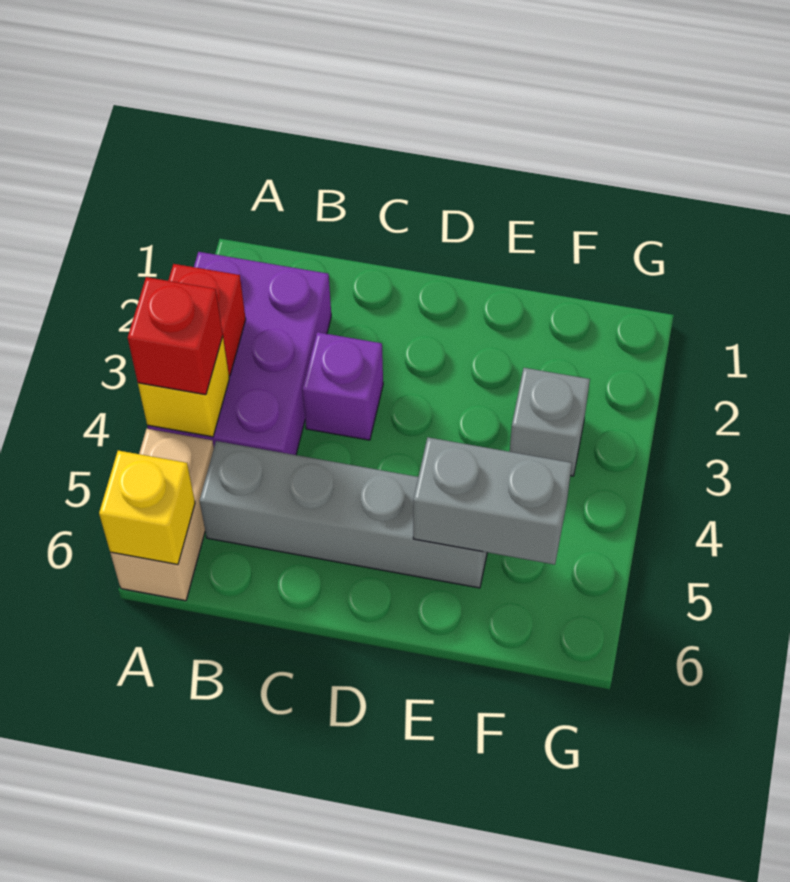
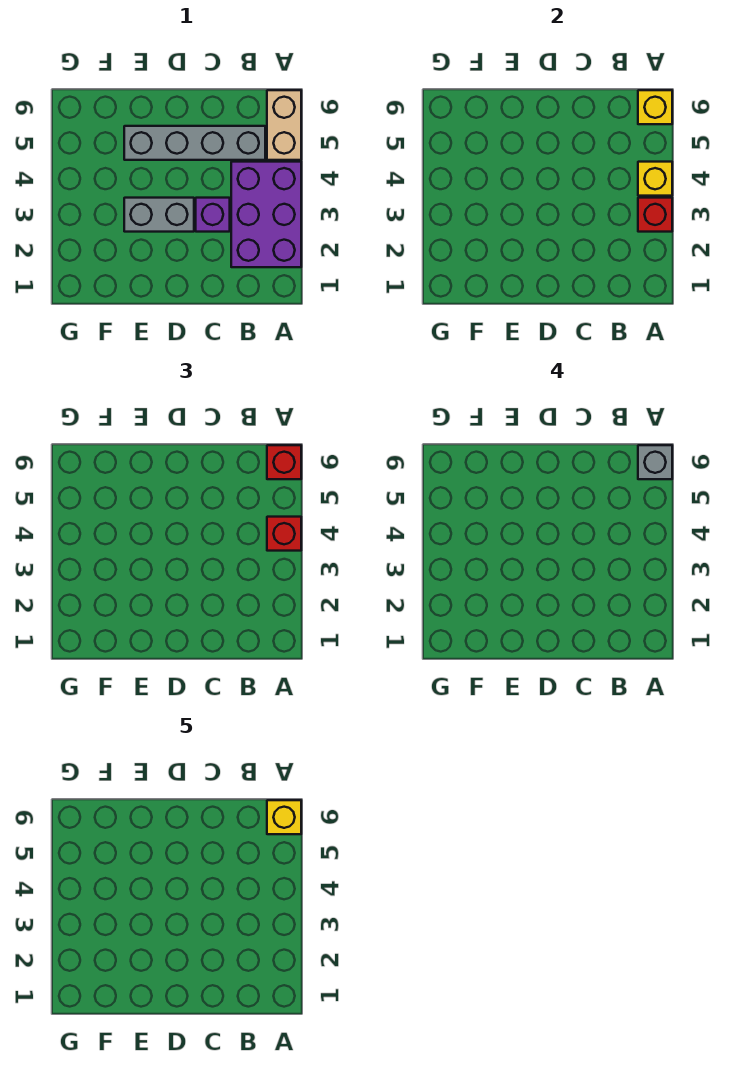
none -> red 1x1 brick [267,445,301,479]
none -> yellow 1x1 brick [267,800,301,834]
grey 1x2 brick [413,437,572,565] -> grey 1x2 brick moved to [124,198,194,232]
grey 1x1 brick [510,368,590,476] -> grey 1x1 brick moved to [638,445,672,479]

